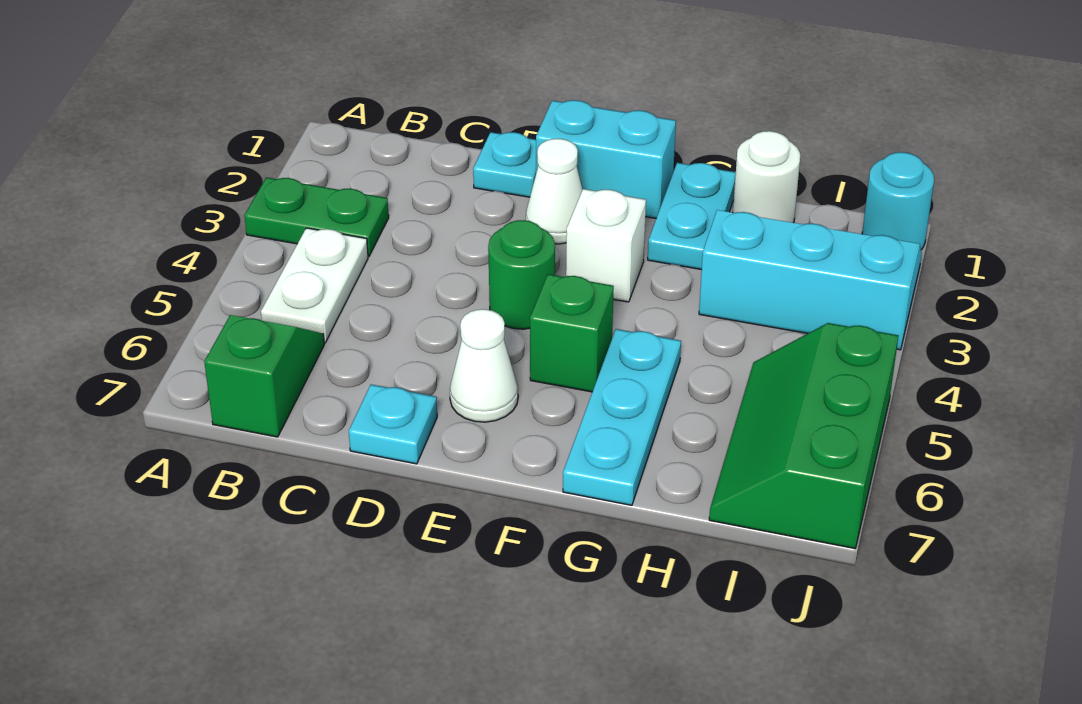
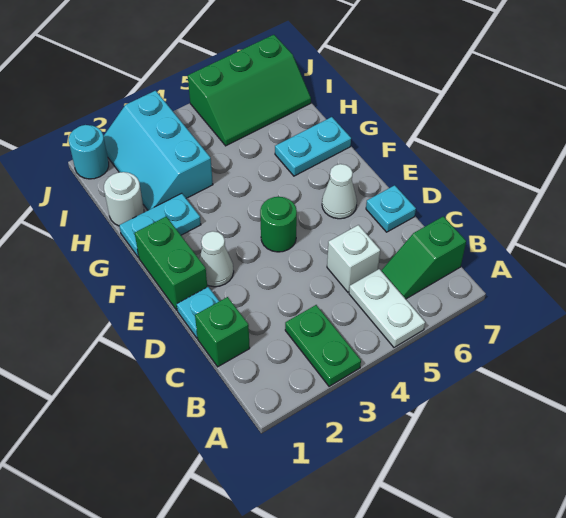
white 1x2 plate [261,228,368,343] -> white 1x2 plate turned to [349,269,425,347]
cyan 1x2 brick [536,100,676,218] -> green 1x2 brick [135,217,207,310]
white 1x1 brick [566,189,646,302] -> white 1x1 brick moved to [327,225,380,292]
green 1x1 brick [530,274,614,392] -> green 1x1 brick moved to [195,297,250,367]
cyan 1x3 plate [563,329,681,505] -> cyan 1x2 plate [275,117,351,176]

